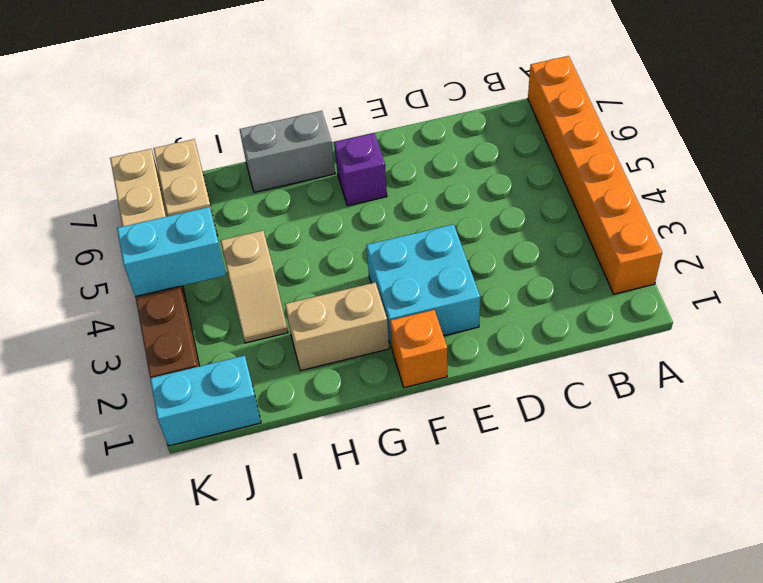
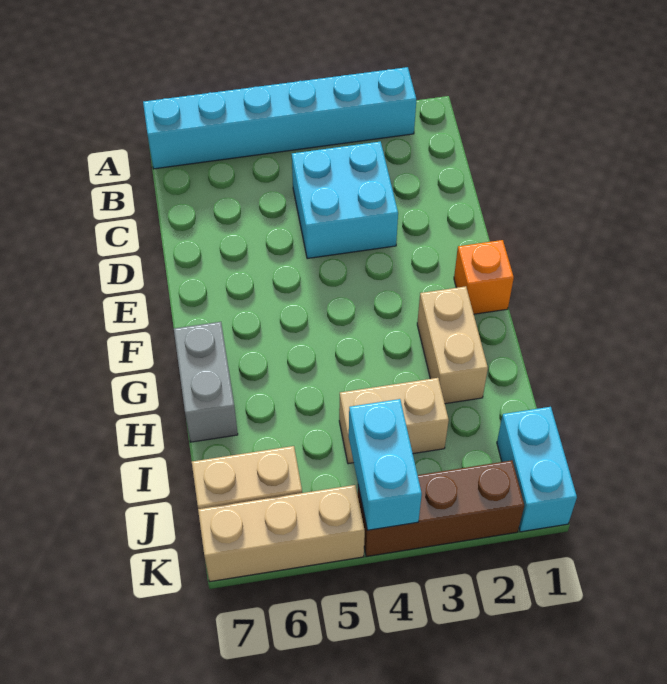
orange 1x6 brick [528,56,662,294] -> cyan 1x6 brick [143,67,416,169]
cyan 2x2 brick [366,224,480,348] -> cyan 2x2 brick moved to [292,142,398,259]
purple 1x1 brick [334,133,387,206] -> none
tan 1x2 slope [221,231,288,343] -> tan 1x2 brick [339,378,449,464]

